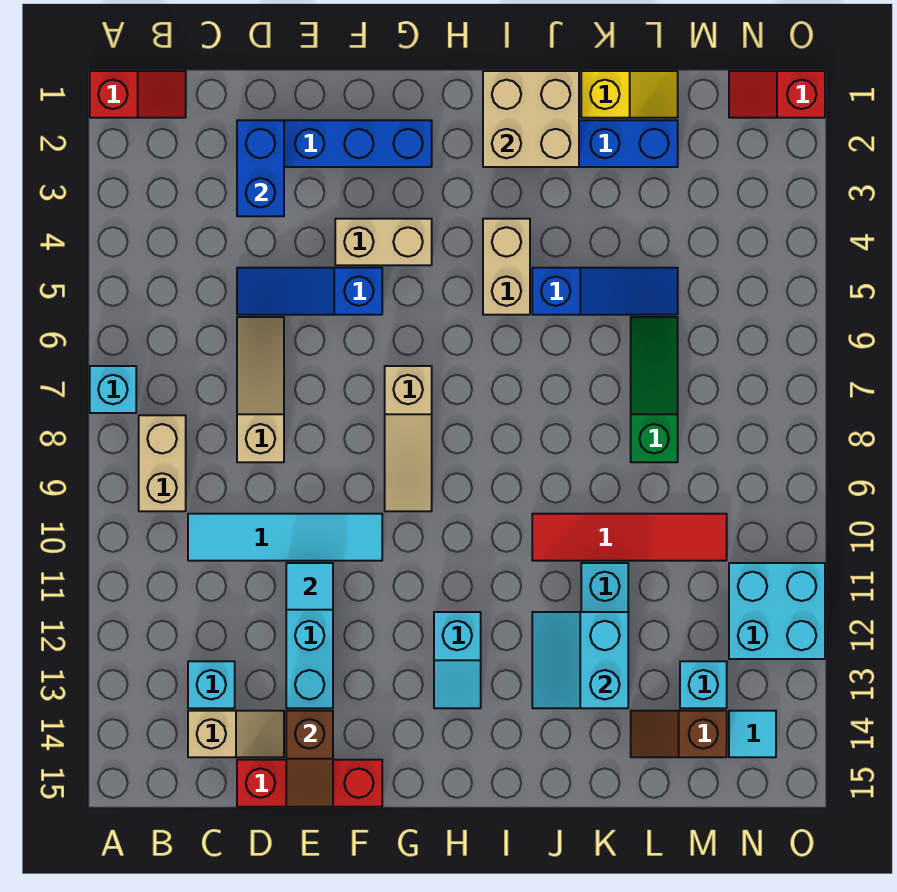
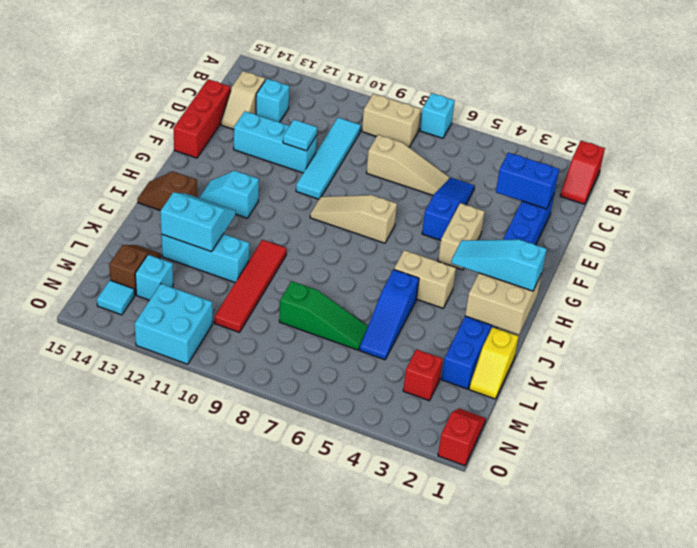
brown 1x2 slope [286,711,333,807] -> brown 1x2 slope moved to [137,171,197,211]
none -> cyan 1x3 slope [451,239,547,291]
none -> red 1x1 brick [403,349,443,401]

